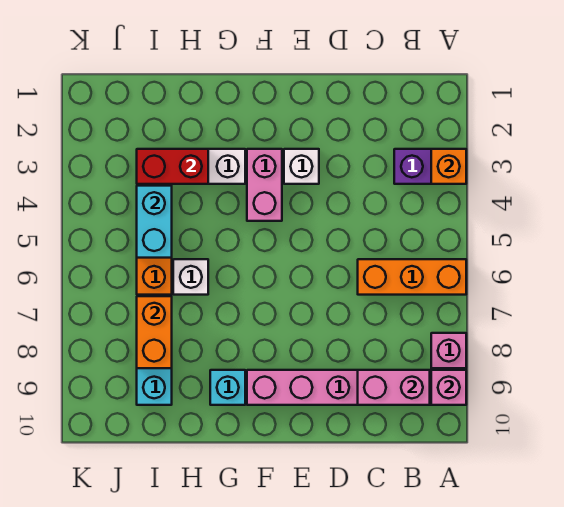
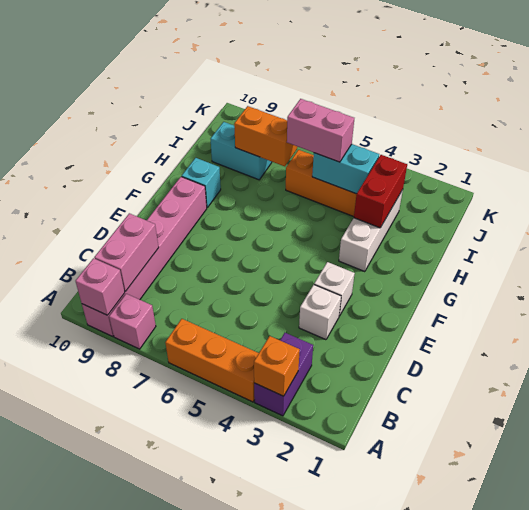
orange 1x3 brick [358,259,466,295] -> orange 1x3 brick turned to [165,319,259,402]
pink 1x2 brick [247,149,282,221] -> pink 1x2 brick moved to [287,99,354,162]
white 1x1 brick [173,259,208,295] -> white 1x1 brick moved to [299,285,341,340]

